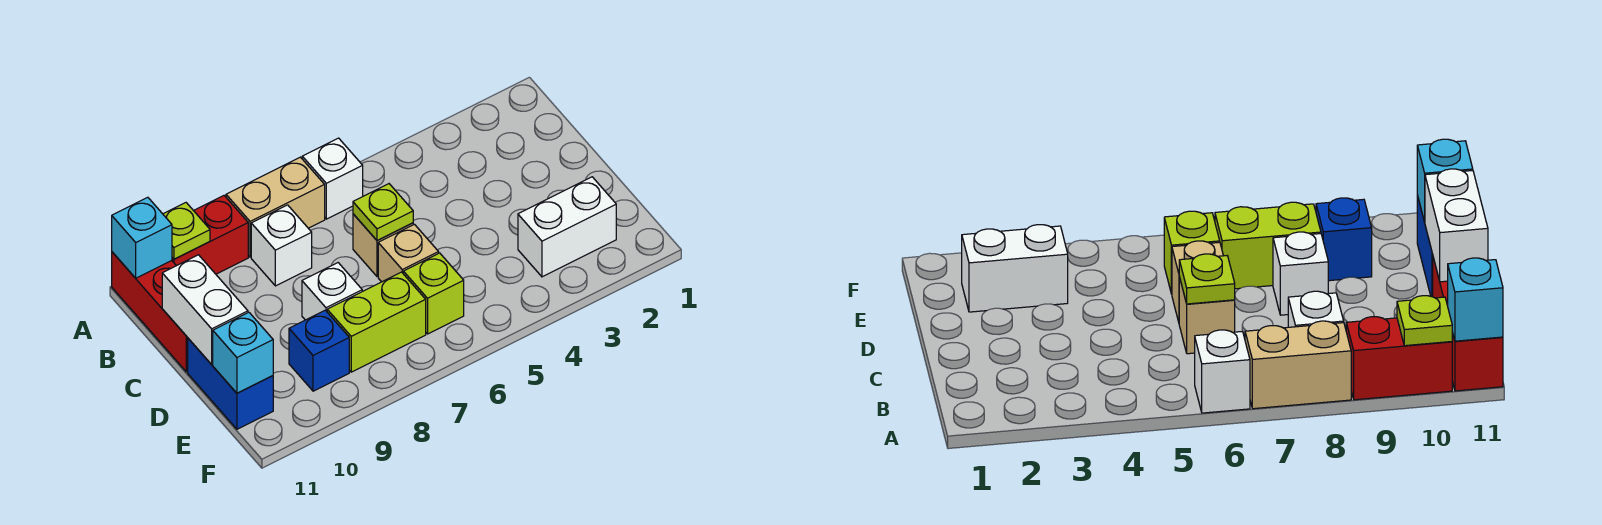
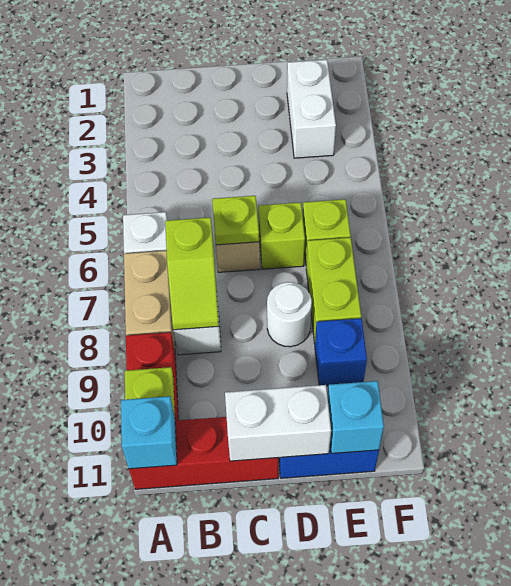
none -> lime 1x2 slope [165,217,219,330]
tan 1x1 brick [378,224,439,282] -> lime 1x1 brick [258,202,305,269]
white 1x1 brick [302,263,362,320] -> white 1x1 round brick [267,282,312,347]

